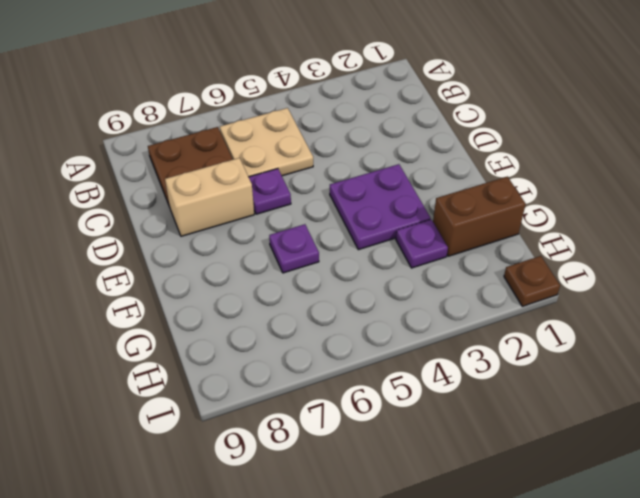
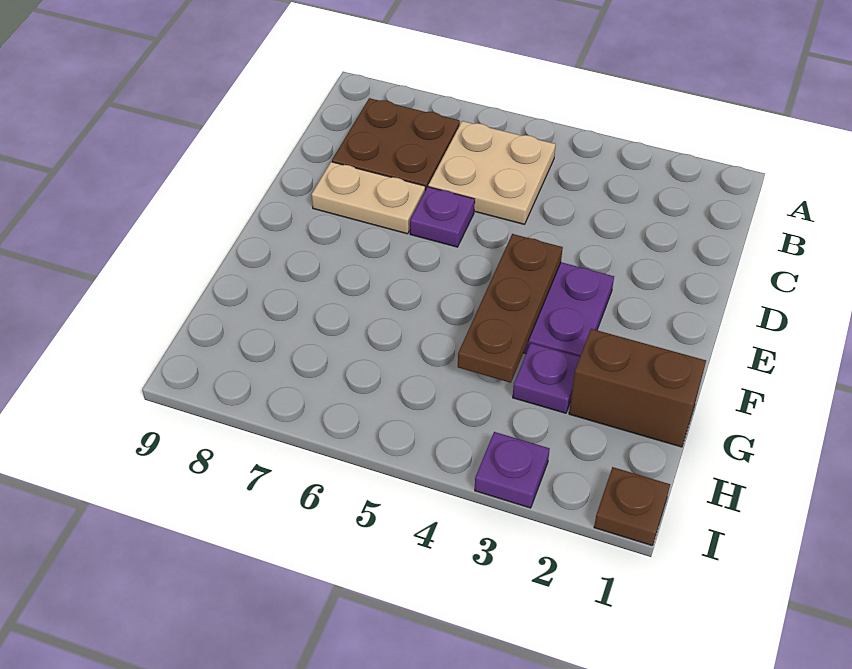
tan 1x2 brick [165,158,254,236] -> tan 1x2 plate [312,162,425,234]
none -> brown 1x3 plate [458,234,563,383]
purple 1x1 plate [269,224,319,273] -> purple 1x1 plate moved to [475,432,550,508]

